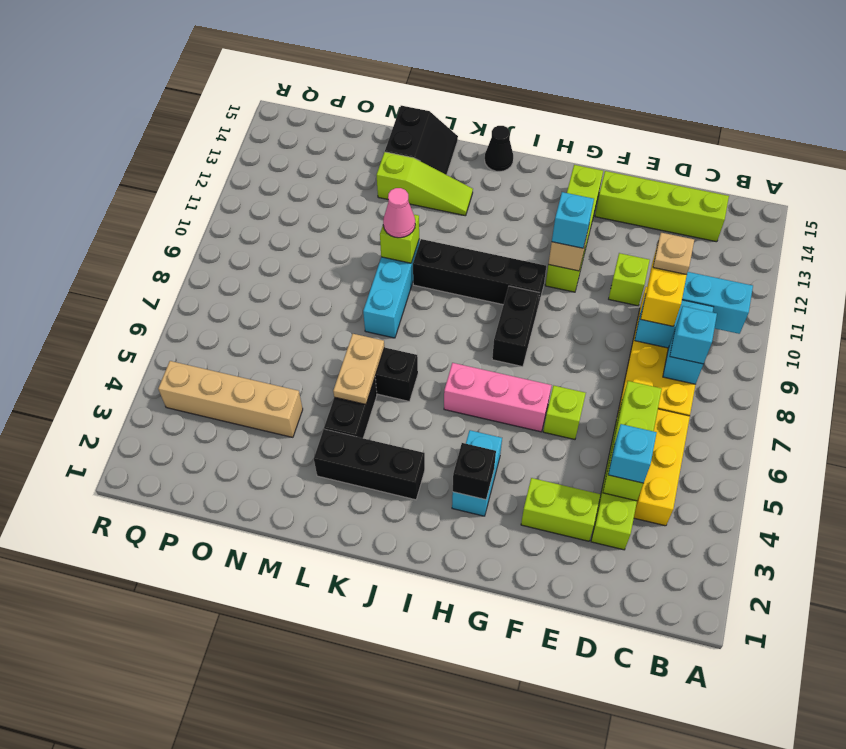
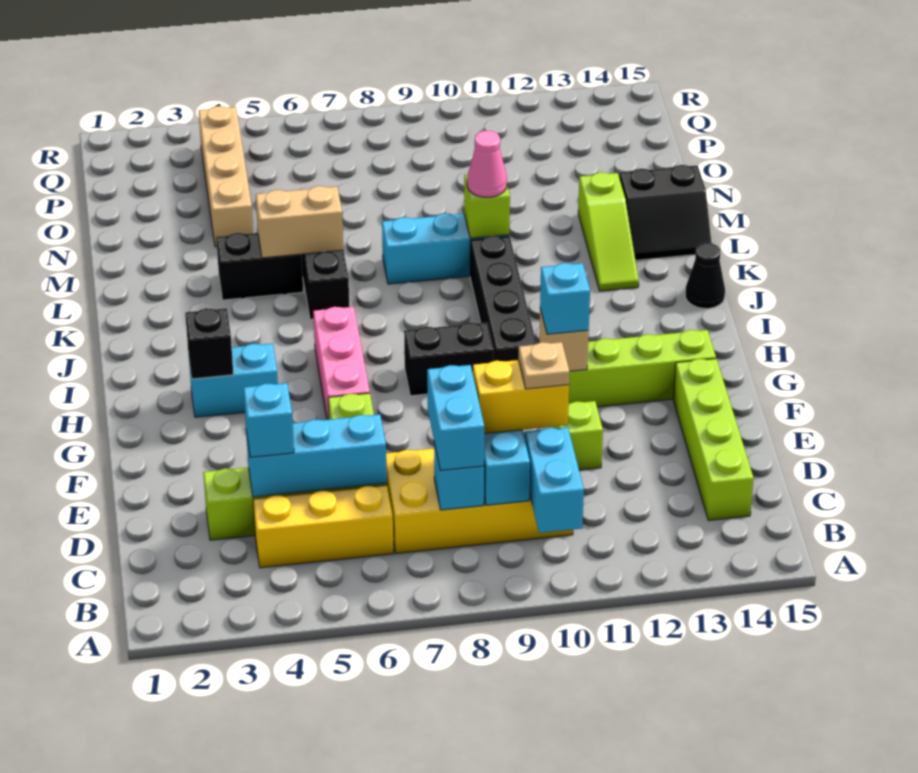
cyan 1x1 brick [670,306,717,364] -> cyan 1x2 brick [427,365,484,471]
lime 1x3 brick [603,381,662,501] -> cyan 1x3 brick [246,414,387,497]
lime 1x2 brick [521,478,601,541] -> none
black 1x3 brick [314,429,425,500] -> none
tan 1x2 plate [333,334,384,404] -> tan 1x2 brick [256,186,343,258]

